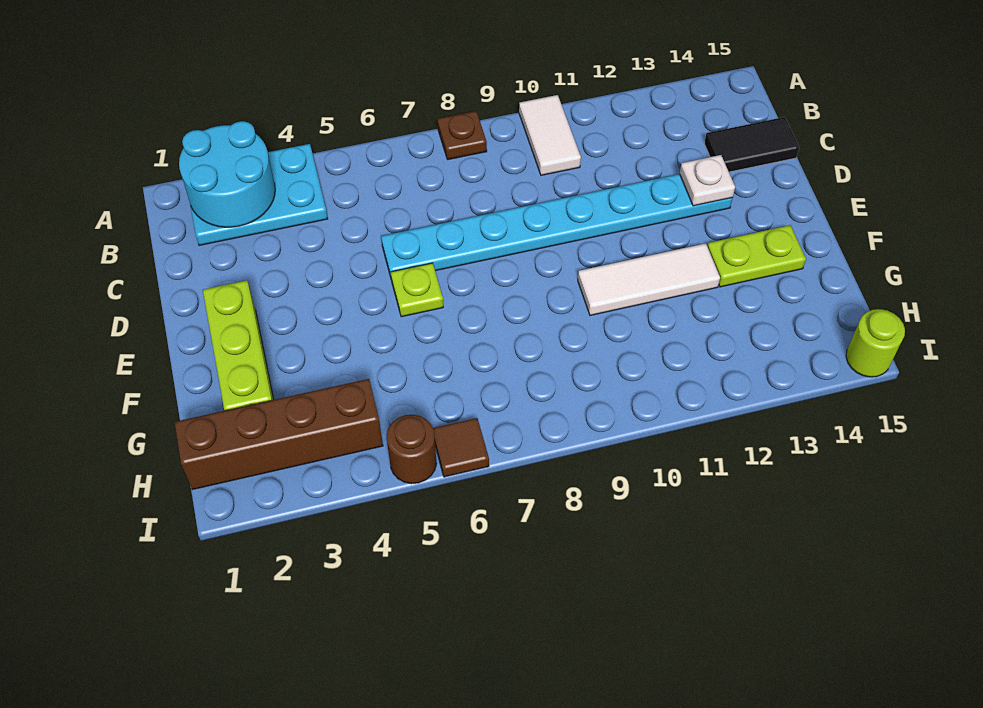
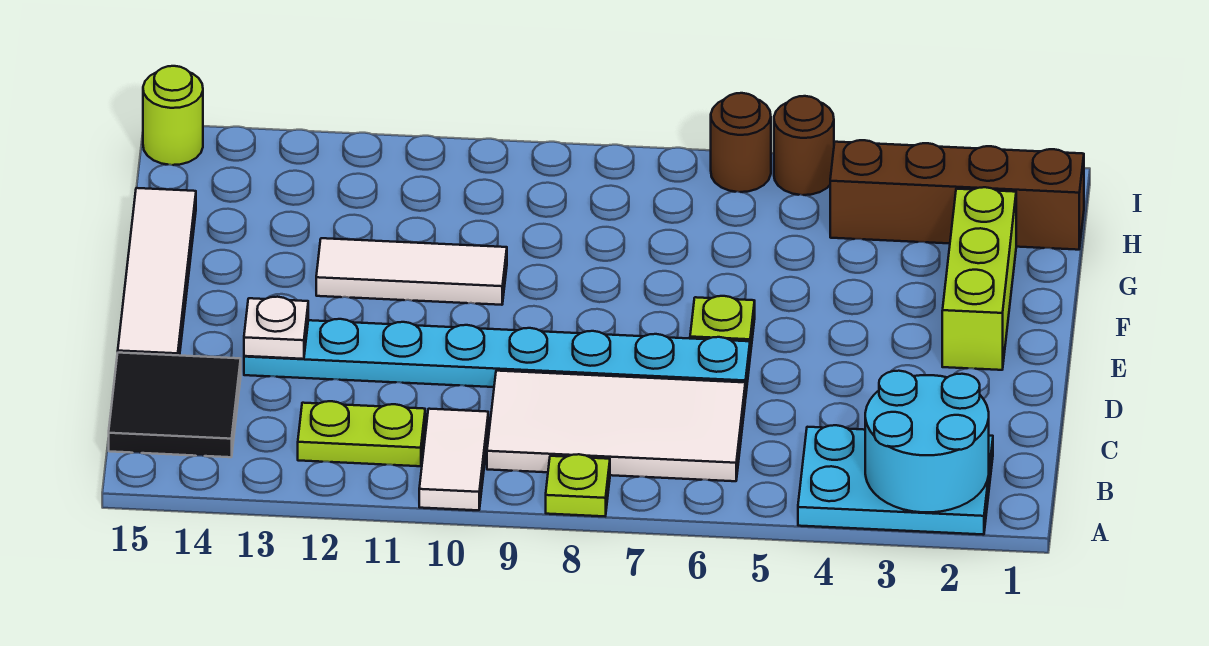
brown 1x1 plate [437,111,487,160] -> lime 1x1 plate [546,454,610,516]
none -> white 2x4 tile [487,371,745,481]
black 1x2 tile [704,117,799,172] -> black 2x2 tile [109,353,241,457]
none -> white 1x4 tile [118,188,196,356]
lime 1x2 plate [707,225,806,287] -> lime 1x2 plate moved to [298,401,425,466]
brown 1x1 tile [433,418,489,477] -> brown 1x1 round brick [711,93,771,192]

